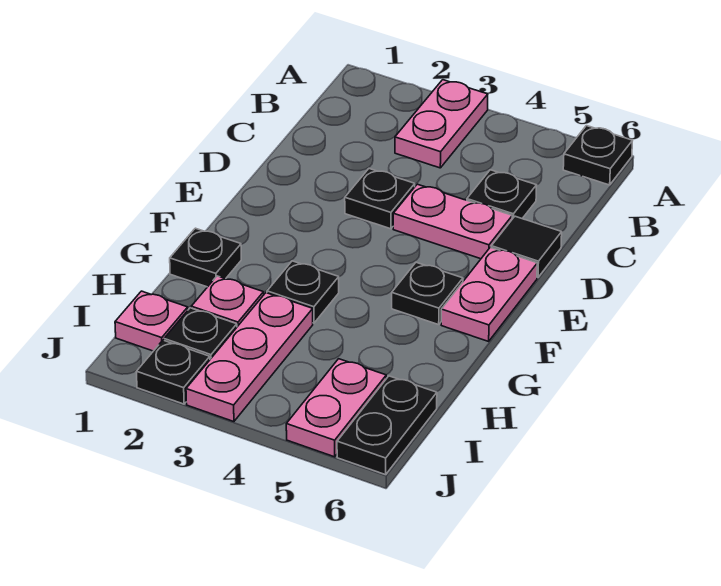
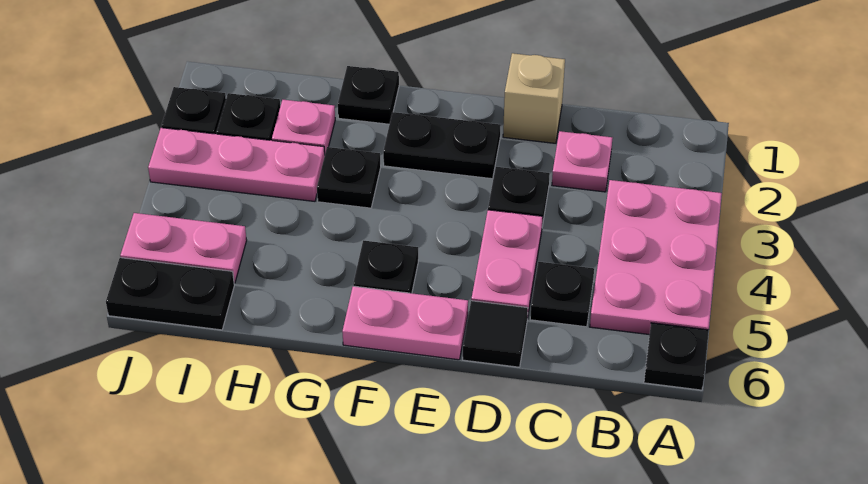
pink 1x2 plate [395,80,488,168] -> pink 2x3 plate [590,180,722,335]
none -> tan 1x1 brick [503,53,565,143]
none -> black 1x2 plate [383,112,501,179]
pink 1x1 plate [115,291,188,351] -> pink 1x1 plate moved to [552,131,612,192]

